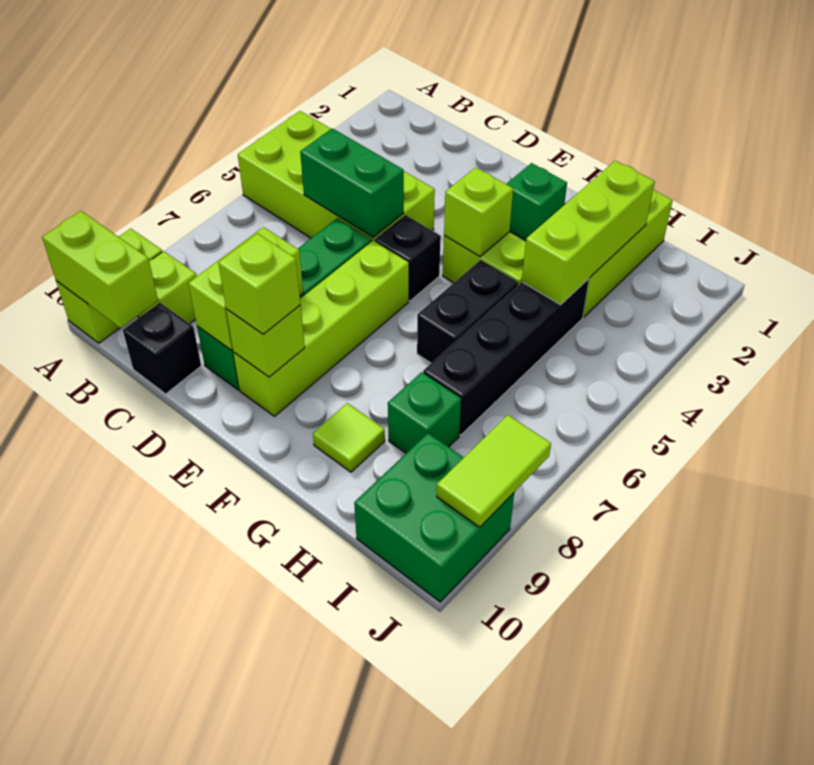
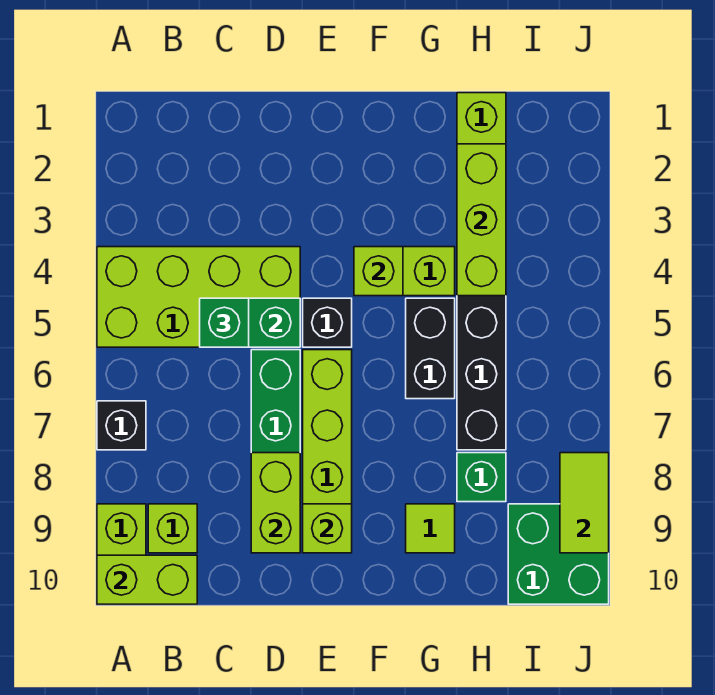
black 1x1 brick [123,303,201,394] -> black 1x1 brick moved to [97,401,146,450]
lime 1x1 brick [218,233,301,334] -> none
green 1x1 brick [507,163,567,240] -> green 1x1 brick moved to [200,298,249,347]

